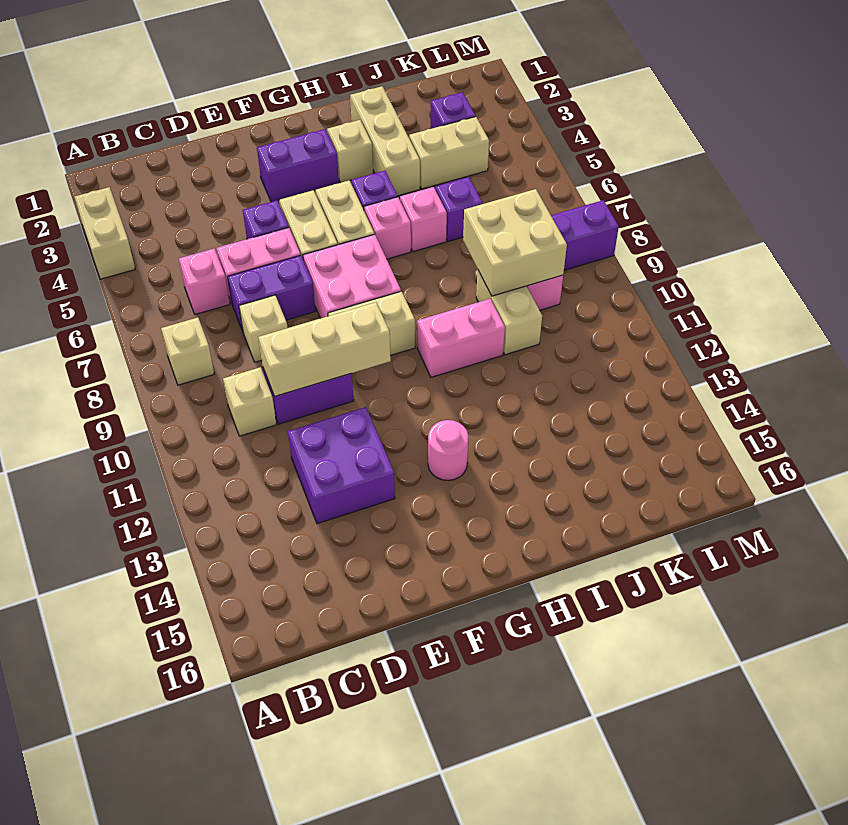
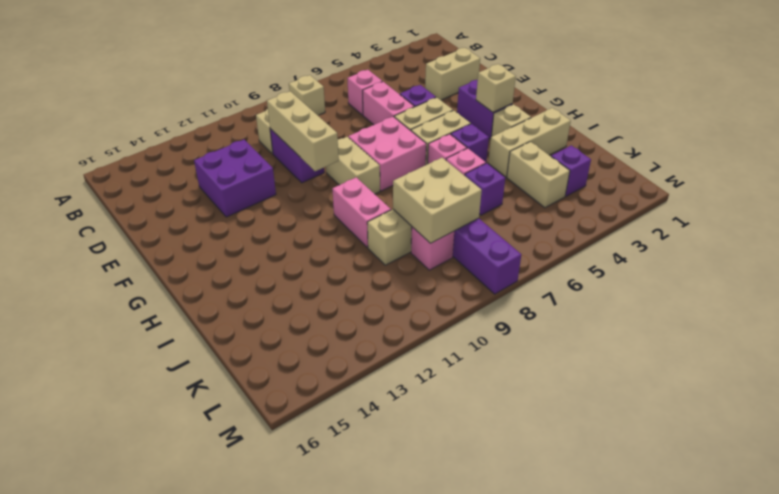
tan 1x2 brick [75,187,135,279] -> tan 1x2 brick moved to [425,48,480,100]
purple 1x2 brick [228,255,315,331] -> none
tan 1x1 brick [239,295,287,362] -> tan 1x1 brick moved to [476,64,516,112]
pink 1x1 round brick [428,420,468,481] -> none

